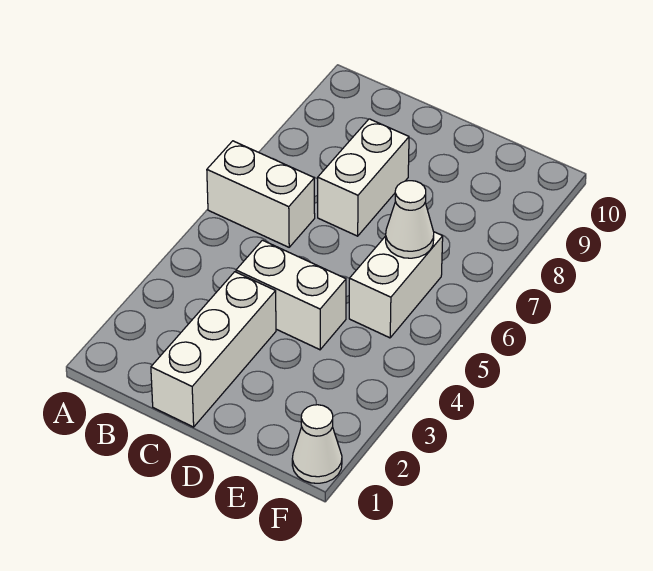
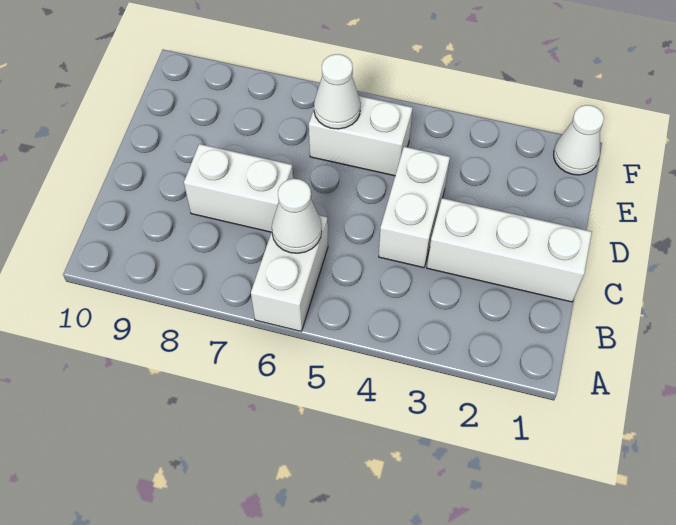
none -> white 1x1 cone [272,179,322,253]

